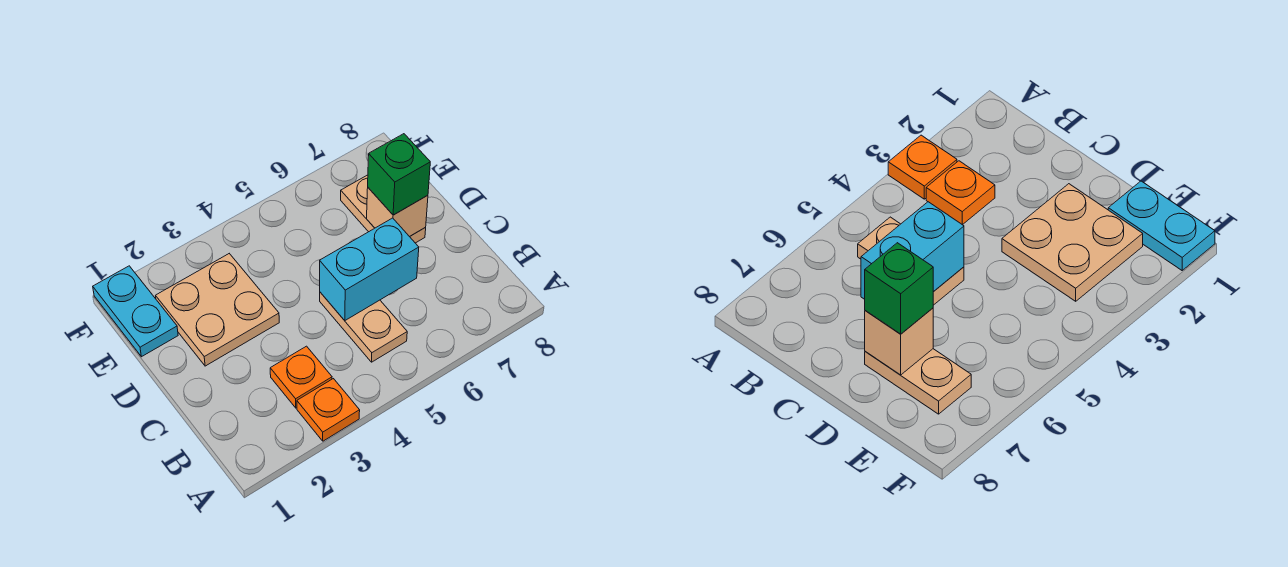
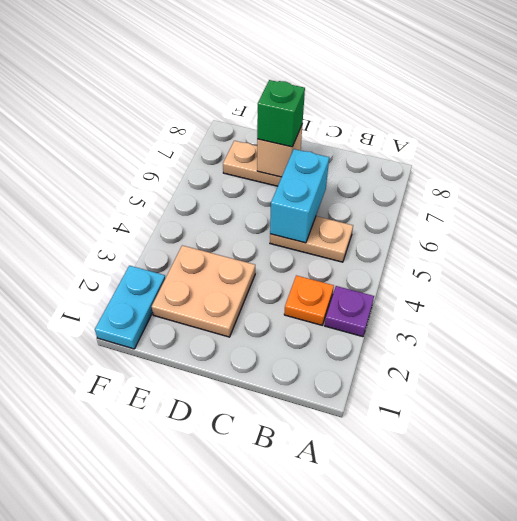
orange 1x1 plate [297,379,360,441] -> purple 1x1 plate [325,286,374,337]
cyan 1x2 plate [93,266,178,357] -> cyan 1x2 plate turned to [95,266,165,349]

